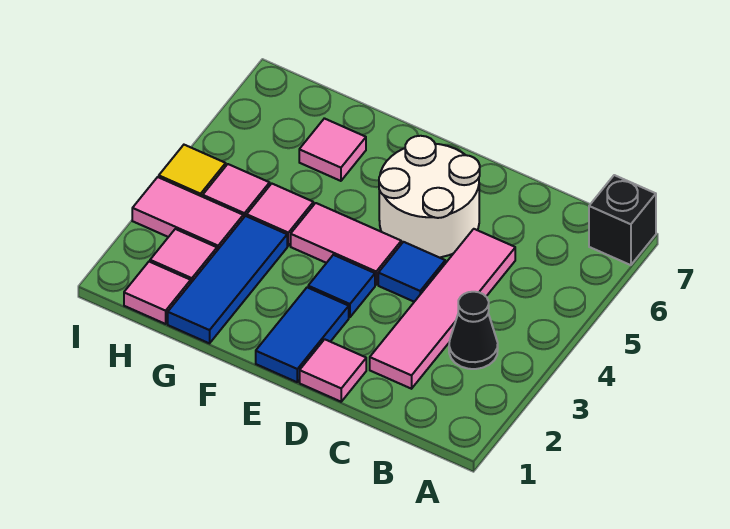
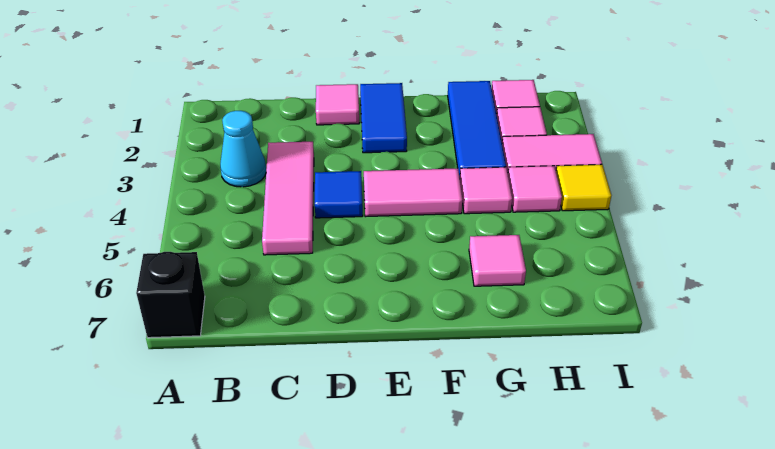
black 1x1 cone [449,292,498,369] -> cyan 1x1 cone [220,111,266,187]
pink 1x4 tile [370,229,515,389] -> pink 1x3 tile [262,142,314,255]
white 2x2 round brick [379,136,480,257] -> none
blue 1x1 tile [308,255,375,317] -> none

